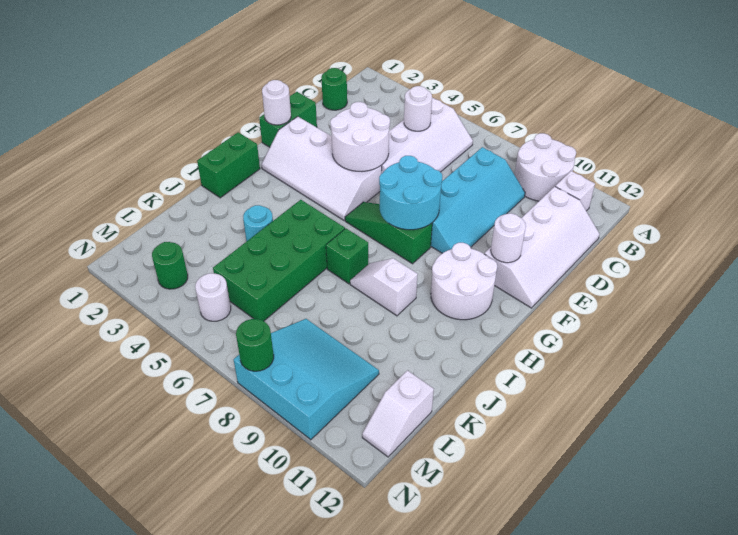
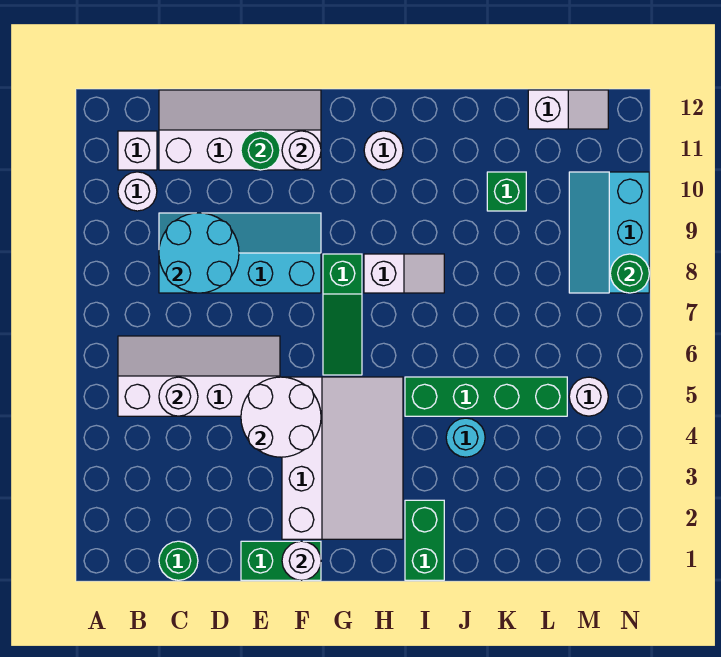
white 2x2 round brick [515,133,576,201] -> white 1x1 round brick [118,172,157,211]
white 2x4 slope [261,116,382,220] -> white 3x4 slope [282,377,403,539]
cyan 2x2 round brick [379,156,442,230] -> cyan 2x2 round brick moved to [159,213,239,293]
white 2x2 round brick [431,243,497,320] -> white 1x1 round brick [364,131,403,170]
green 1x2 brick [197,132,260,198] -> green 1x2 brick turned to [405,500,444,580]
green 2x4 brick [213,200,345,321] -> green 1x4 brick [405,377,567,416]
green 1x1 brick [326,228,368,284] -> green 1x1 brick moved to [487,172,526,211]
white 1x2 slope [350,258,418,316] -> white 1x2 slope turned to [364,254,444,293]
cyan 3x3 slope [234,319,379,440] -> cyan 2x3 slope [569,172,649,293]
green 1x1 round brick [152,242,188,289] -> green 1x1 round brick moved to [241,131,280,170]

